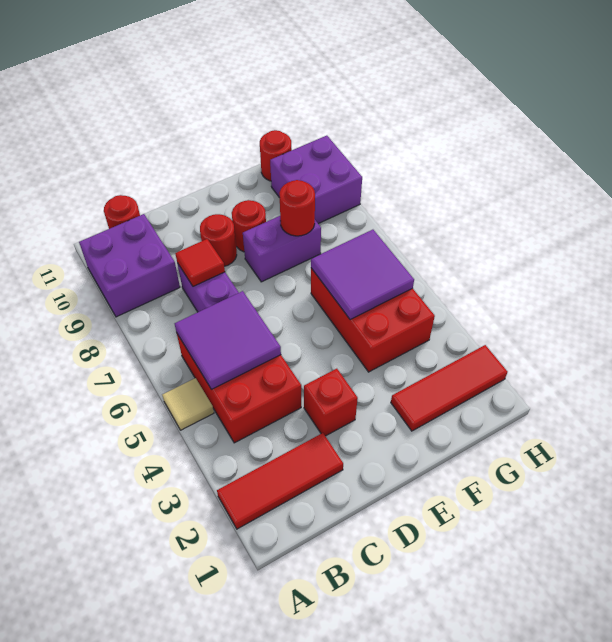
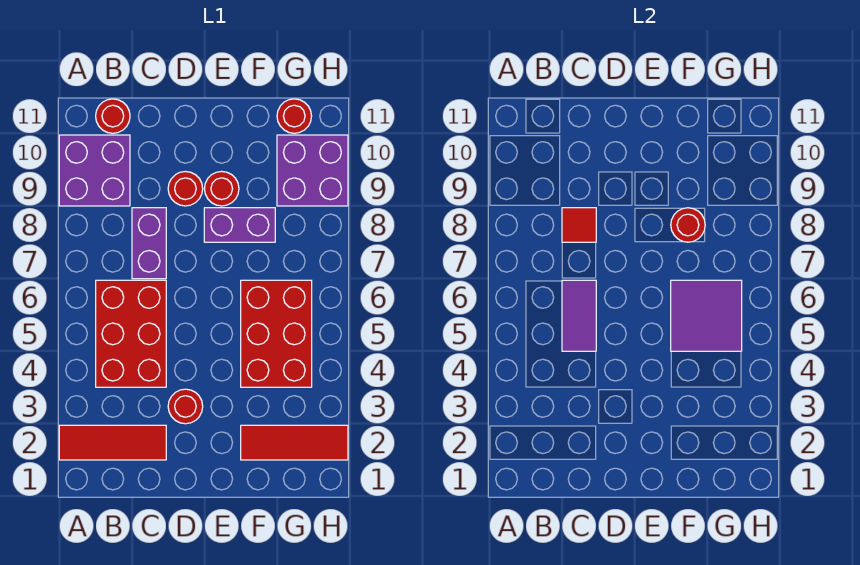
tan 1x1 tile [162,378,214,430] -> none
purple 2x2 tile [175,291,281,390] -> purple 1x2 tile [562,280,596,351]
red 1x1 brick [304,369,358,436] -> red 1x1 round brick [168,389,203,424]

